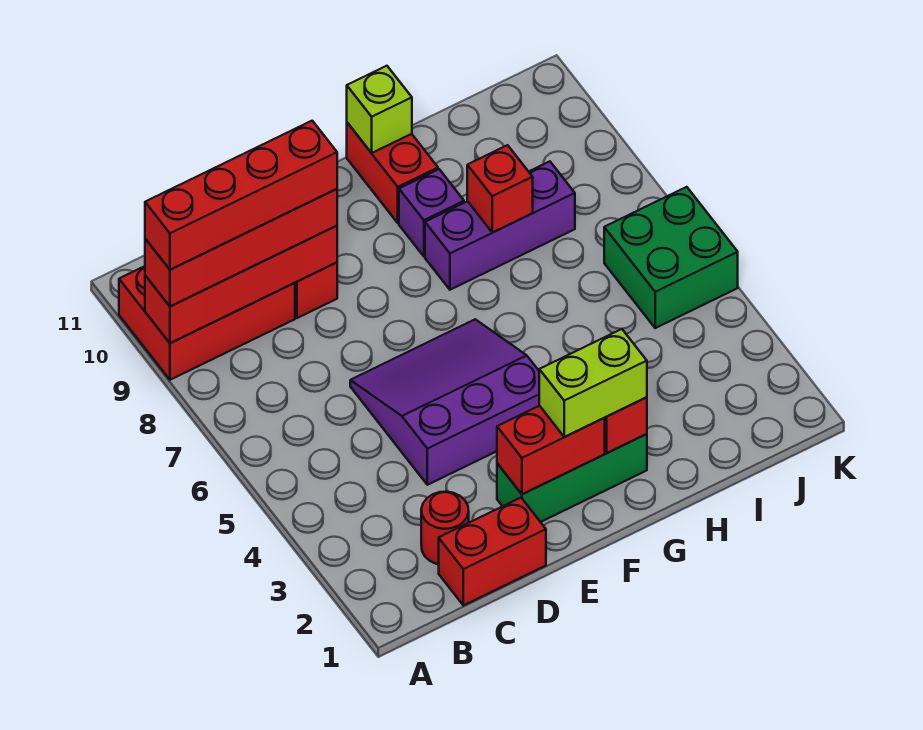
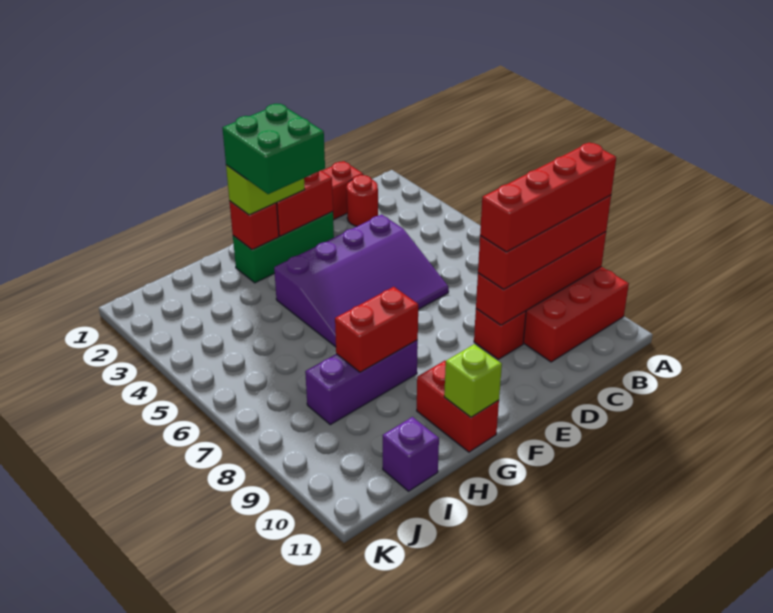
purple 3x3 slope [350,319,539,485] -> purple 3x4 slope [274,214,449,347]
purple 1x1 brick [399,169,464,256] -> purple 1x1 brick moved to [383,417,439,491]
red 1x1 brick [467,145,533,233] -> red 1x2 brick [335,287,418,372]
green 2x2 brick [604,187,738,328] -> green 2x2 brick moved to [223,104,325,194]

